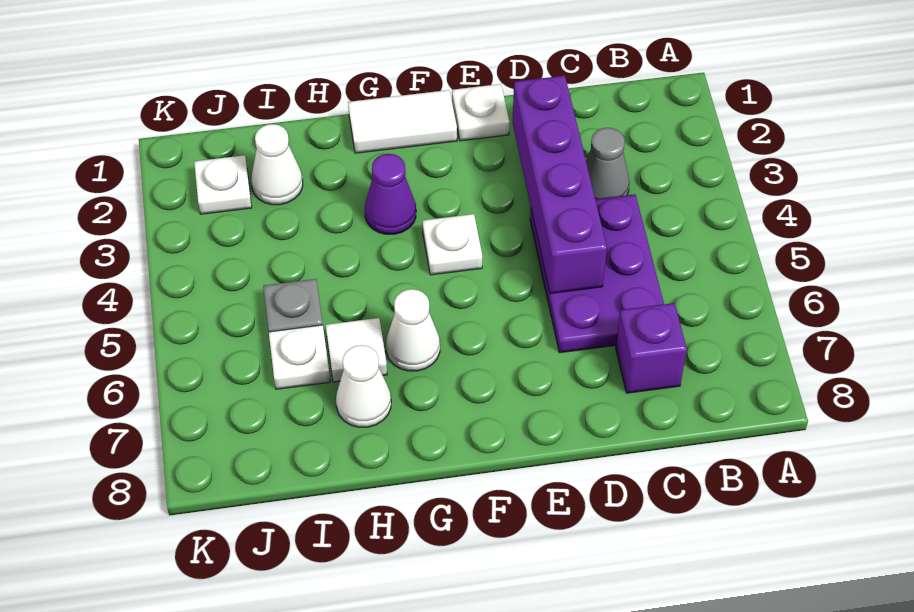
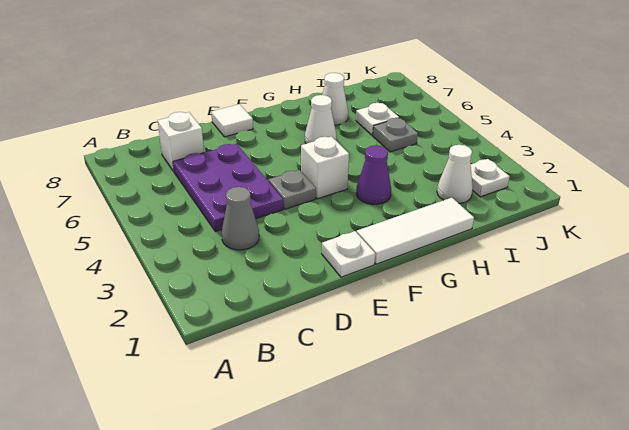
purple 1x1 brick [616,303,687,393] -> white 1x1 brick [158,112,204,171]
purple 1x4 brick [513,76,607,294] -> none
none -> grey 1x1 plate [269,170,316,209]
white 1x2 tile [348,90,457,153] -> white 1x3 tile [357,198,474,264]
white 1x1 plate [422,214,482,275] -> white 1x1 brick [301,136,349,199]
white 1x1 tile [326,318,387,382] -> white 1x1 tile moved to [211,104,253,137]

